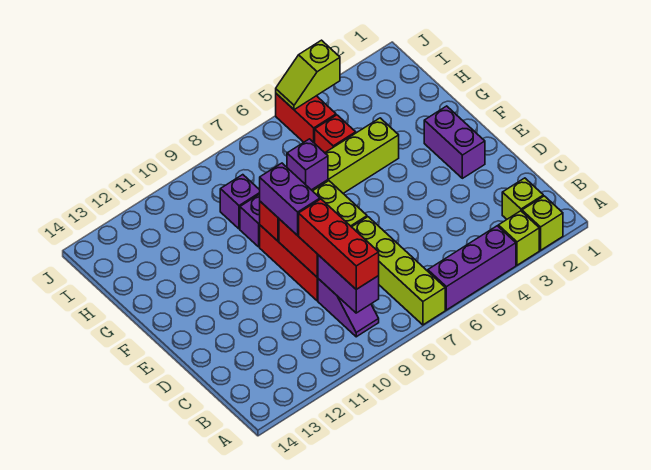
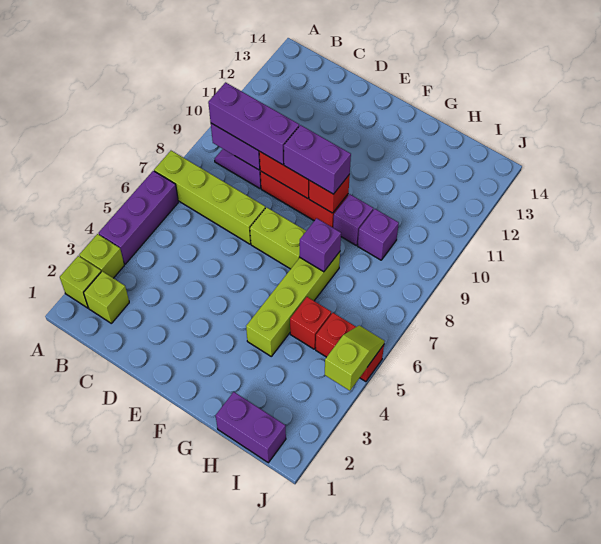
red 1x3 brick [299,199,379,289] -> purple 1x3 brick [208,82,299,165]
purple 1x2 brick [424,106,485,178] -> purple 1x2 brick moved to [216,392,286,463]

